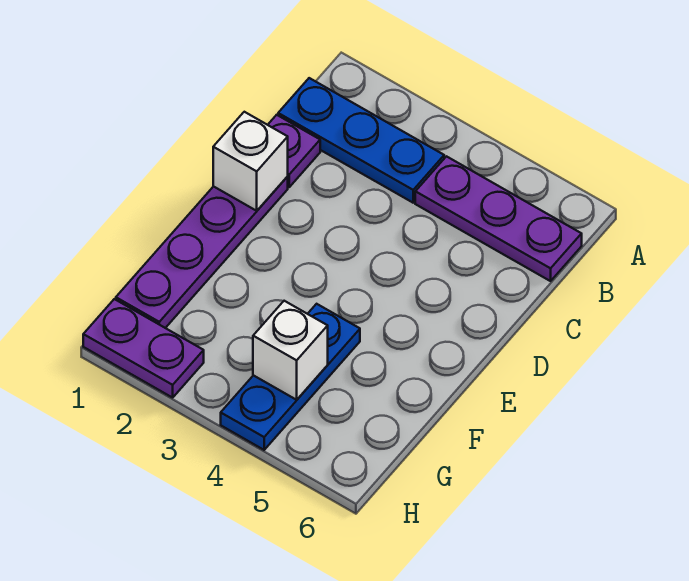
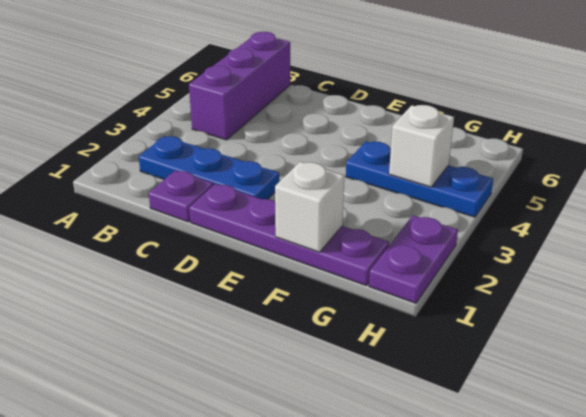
blue 1x3 plate [278,78,444,203] -> blue 1x3 plate turned to [139,136,279,199]
purple 1x3 plate [415,156,582,281] -> purple 1x3 brick [189,32,290,140]
white 1x1 brick [213,112,288,211] -> white 1x1 brick moved to [275,162,344,252]

